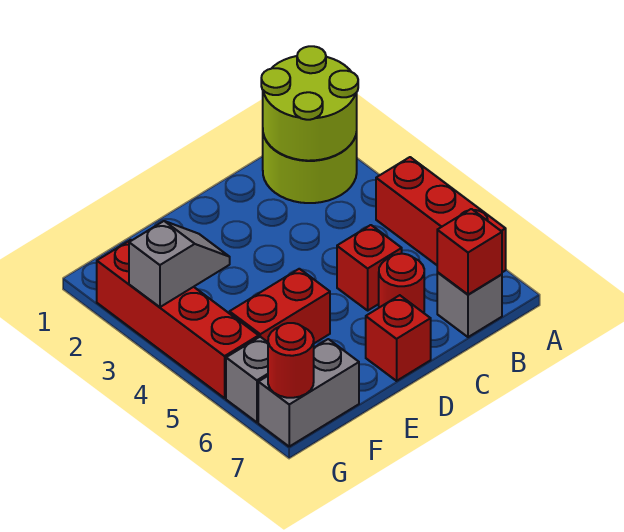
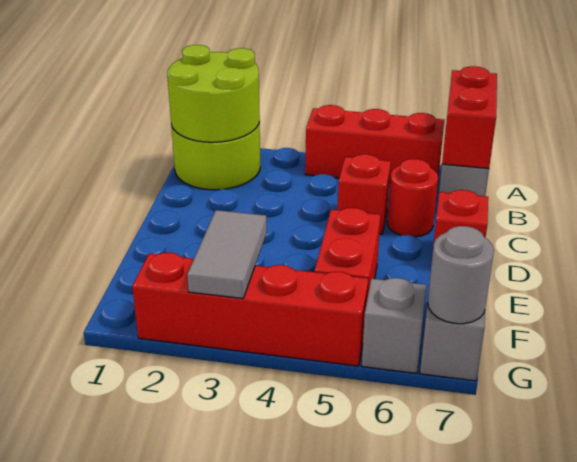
red 1x1 brick [437,209,502,295] -> red 1x2 brick [442,66,497,169]
grey 1x2 slope [129,221,230,307] -> grey 1x2 tile [187,210,267,298]
red 1x1 round brick [268,323,314,398] -> grey 1x1 round brick [427,226,494,324]

